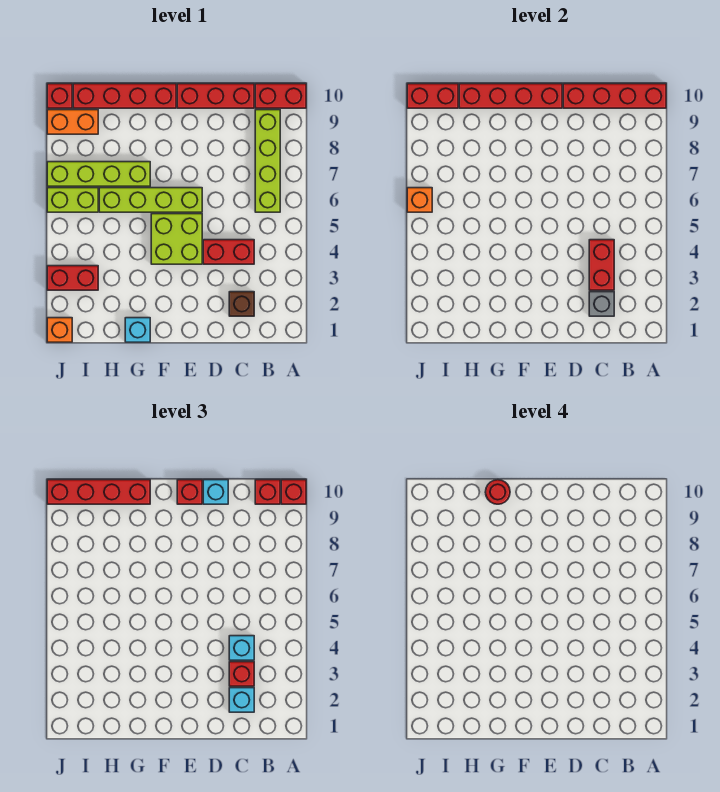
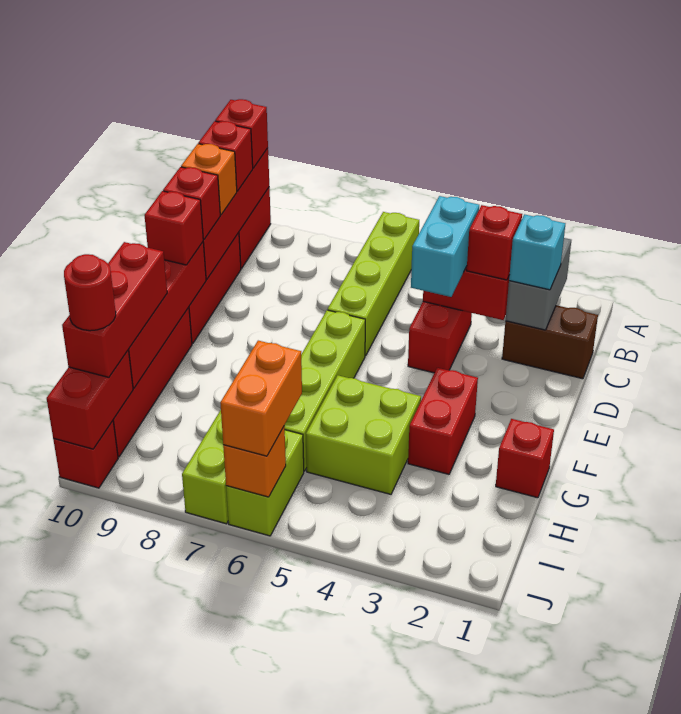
lime 1x4 brick [255,110,280,212] -> lime 1x4 brick turned to [328,212,419,356]
brown 1x1 brick [229,292,254,316] -> brown 1x2 brick [502,305,598,379]
grey 1x1 brick [589,292,614,316] -> grey 1x2 brick [506,238,571,330]
cyan 1x1 brick [229,636,254,660] -> cyan 1x2 brick [411,196,479,297]
cyan 1x1 brick [203,480,228,504] -> red 1x1 brick [163,167,220,239]
lime 2x2 brick [151,214,202,264] -> lime 2x2 brick moved to [306,375,421,494]
cyan 1x1 brick [125,318,150,342] -> red 1x1 brick [496,419,554,498]
red 1x4 brick [47,480,150,504] -> red 1x3 brick [62,242,167,377]
red 1x1 round brick [485,480,510,504] -> red 1x1 round brick moved to [64,254,116,331]
red 1x2 brick [47,266,98,290] -> red 1x2 brick moved to [408,368,478,474]
orange 1x2 brick [47,110,98,134] -> orange 1x2 brick moved to [220,341,302,456]
orange 1x1 brick [47,318,72,342] -> orange 1x1 brick moved to [181,144,237,215]

